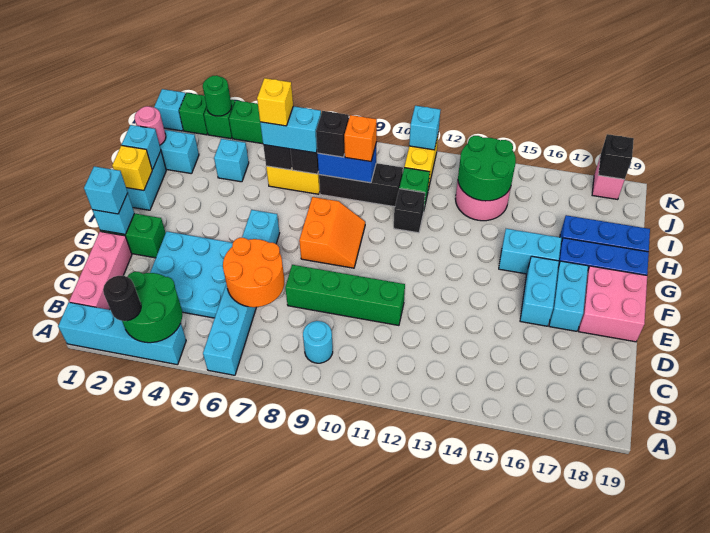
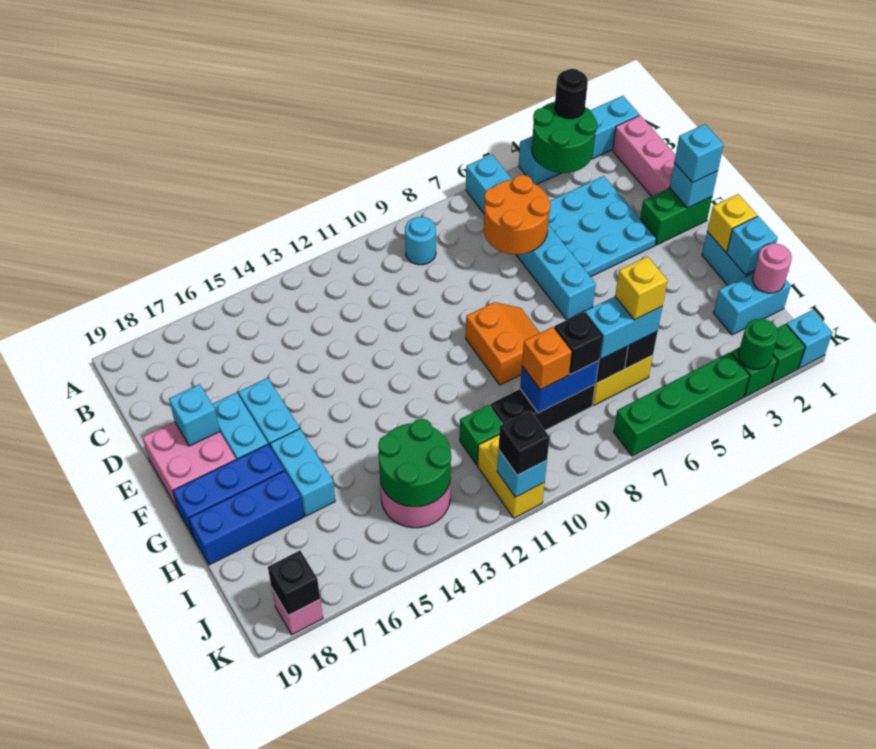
green 1x4 brick [285,265,405,325] -> none
orange 2x2 slope [299,197,365,268] -> orange 2x2 slope turned to [466,302,540,385]
cyan 1x2 brick [499,229,561,274] -> cyan 1x2 brick turned to [270,429,335,516]
black 1x1 brick [394,189,425,233] -> black 1x1 brick moved to [499,411,550,475]
cyan 1x1 brick [214,139,249,182] -> cyan 1x1 brick moved to [169,384,220,446]

